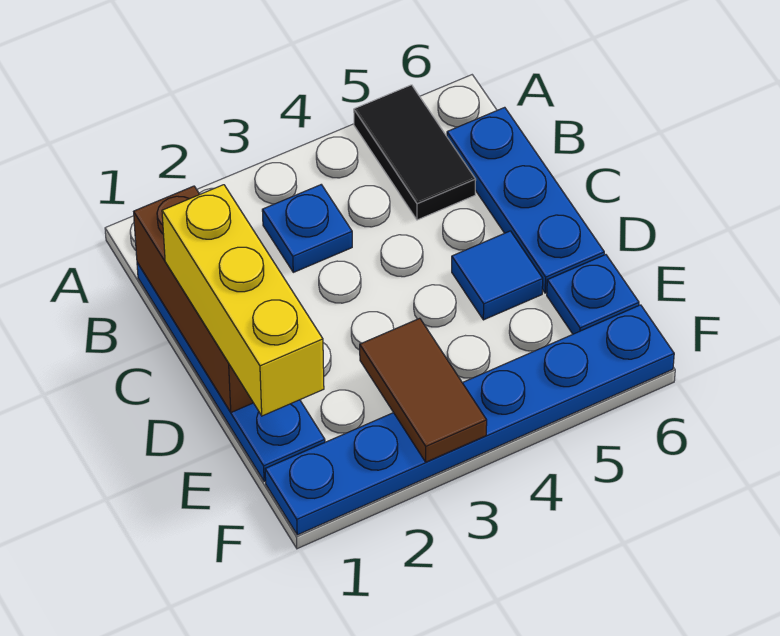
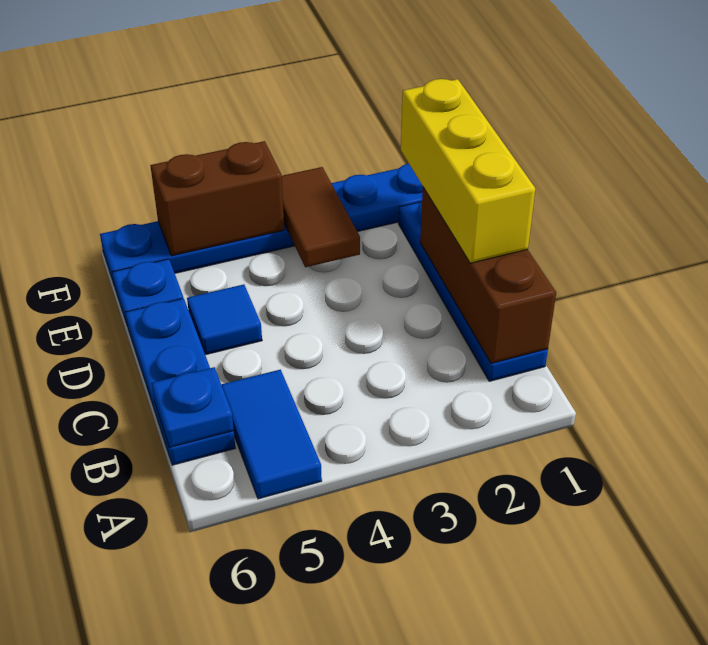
black 1x2 tile [354,85,476,220] -> blue 1x2 tile [221,370,322,499]
blue 1x1 plate [262,185,352,272] -> blue 1x1 plate moved to [152,367,234,447]
none -> brown 1x2 brick [150,141,284,256]

